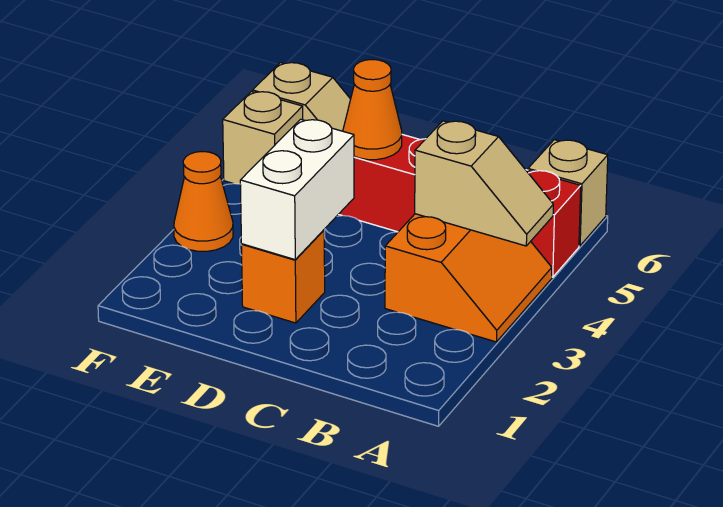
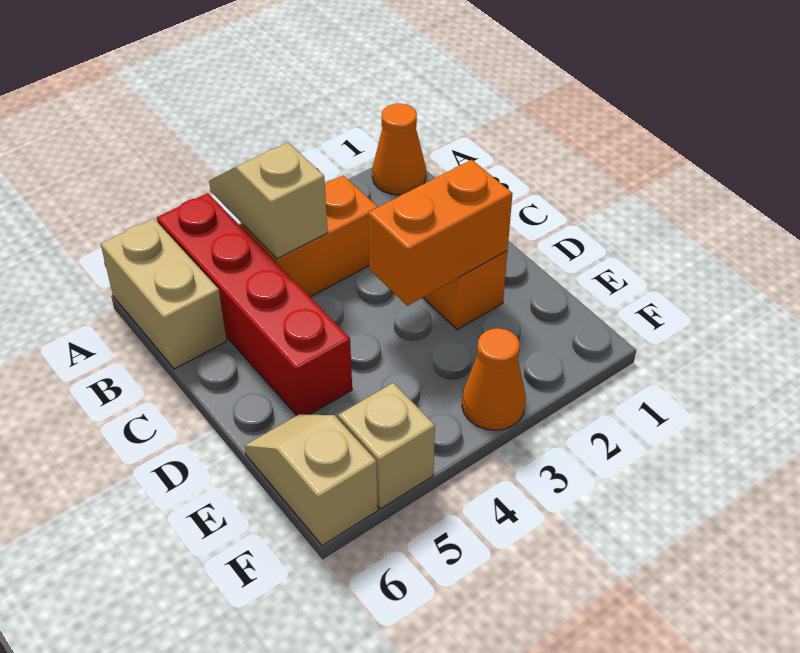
tan 1x1 brick [528,140,608,246] -> tan 1x2 brick [101,219,227,369]
white 1x2 brick [240,119,354,260] -> orange 1x2 brick [368,160,513,306]
orange 1x1 cone [343,59,402,160] -> orange 1x1 cone moved to [372,104,426,195]

